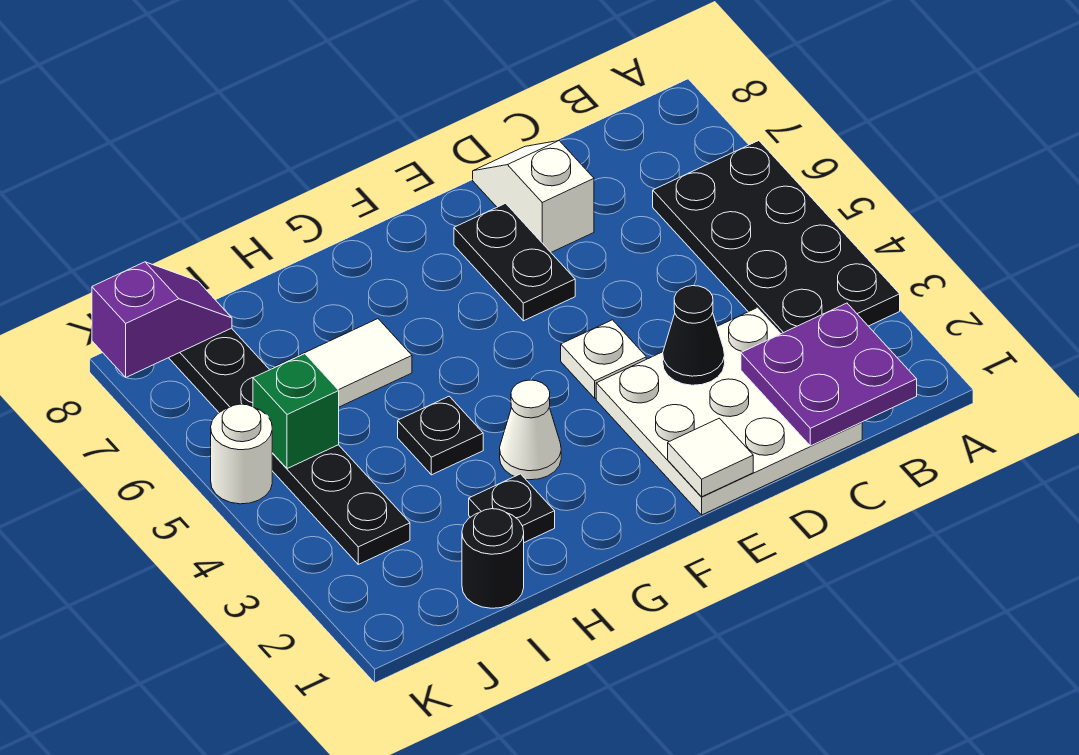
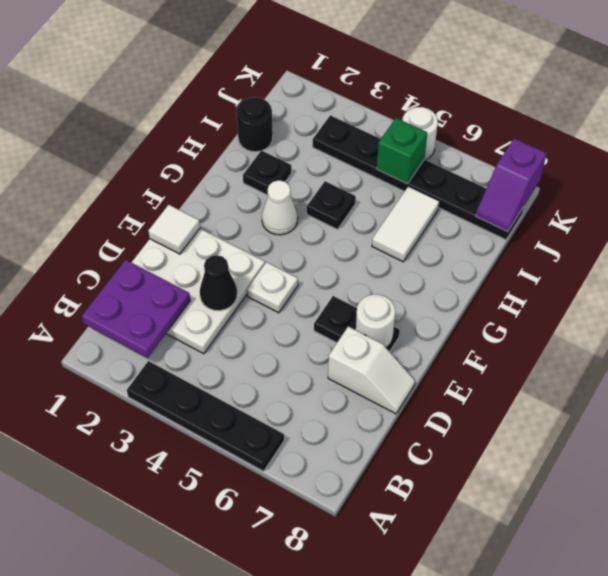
black 2x4 plate [653,141,900,334] -> black 1x4 plate [127,361,284,471]
none -> white 1x1 round brick [356,294,395,348]

